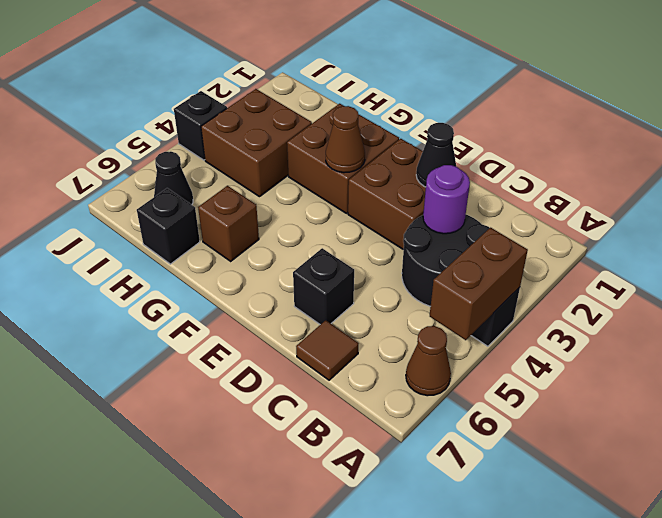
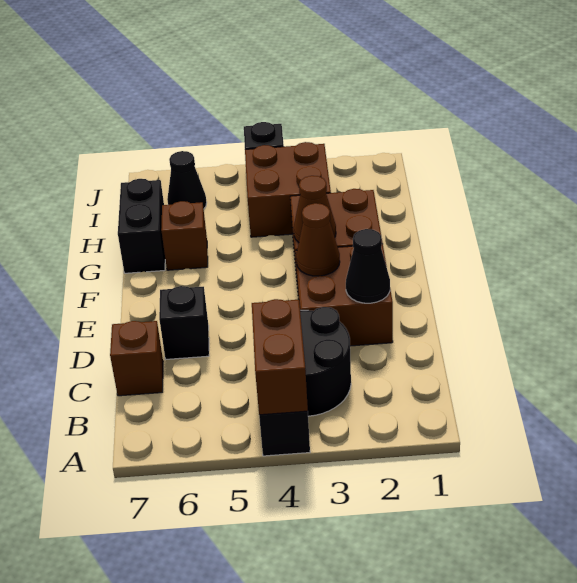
brown 1x2 brick [430,228,528,340] -> brown 1x2 brick turned to [252,299,308,415]
brown 1x1 cone [406,326,451,396] -> brown 1x1 cone moved to [296,203,340,276]
purple 1x1 round brick [423,165,470,234] -> none
brown 1x1 tile [296,320,359,380] -> brown 1x1 brick [110,321,163,396]
black 1x1 brick [137,188,200,264] -> black 1x2 brick [118,179,165,273]

